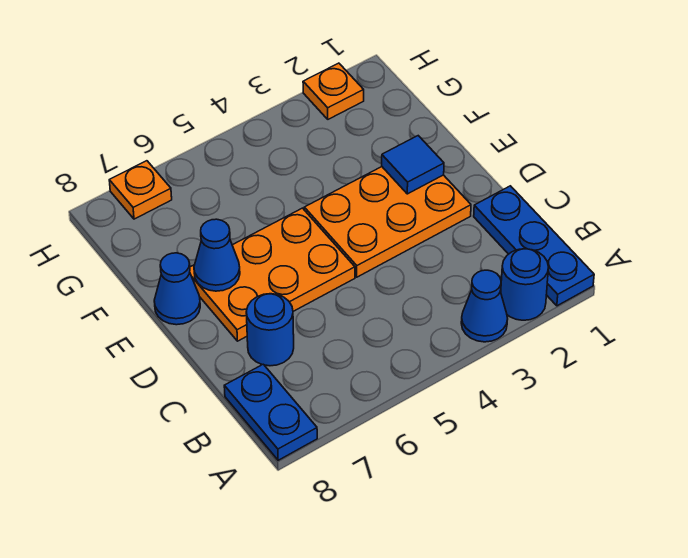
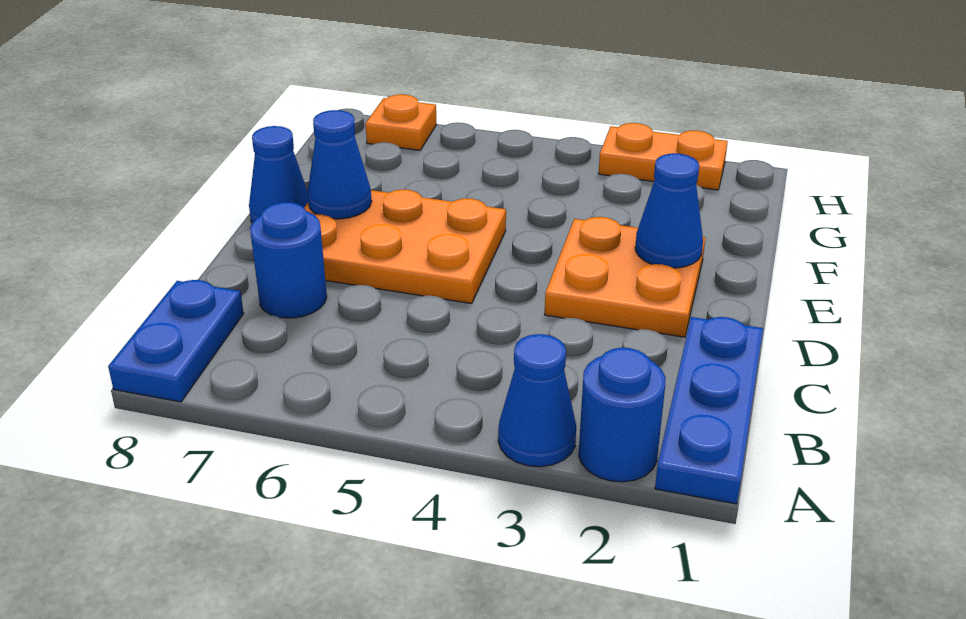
orange 2x3 plate [304,167,471,277] -> orange 2x2 plate [545,217,705,337]
blue 1x1 tile [382,136,444,194] -> blue 1x1 cone [635,153,703,268]
orange 1x1 plate [303,63,364,119] -> orange 1x2 plate [599,123,728,190]

